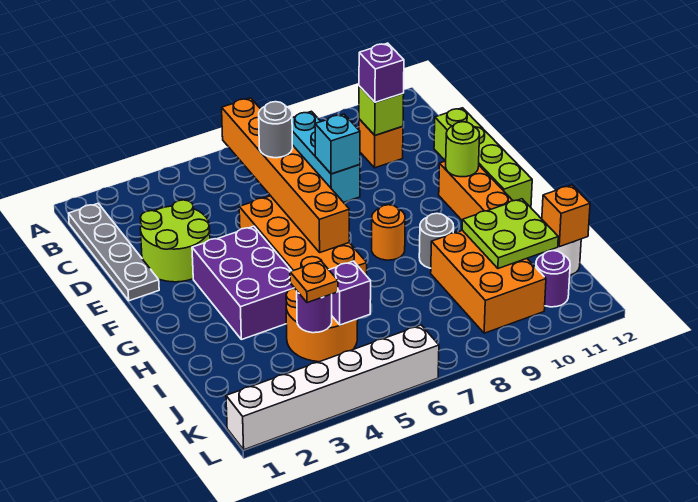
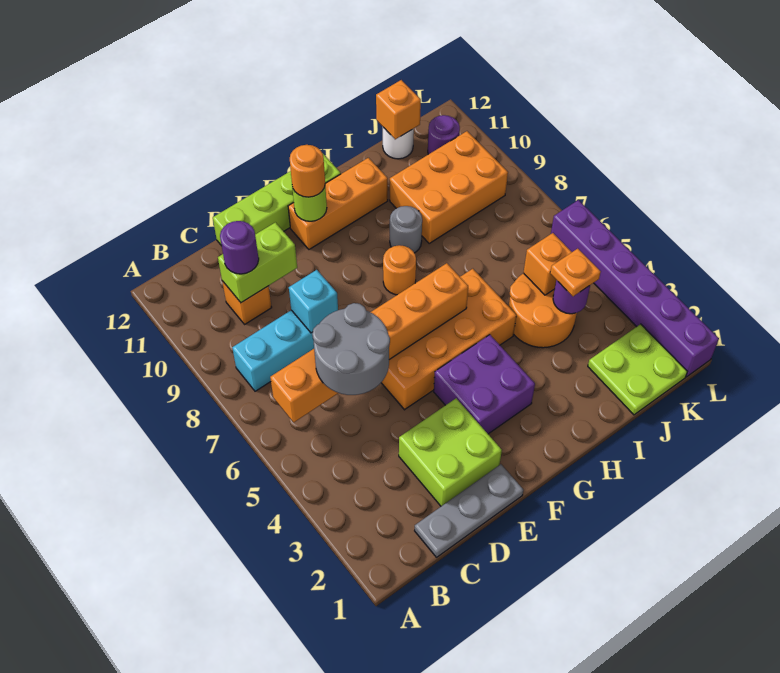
grey 1x4 plate [68,203,159,301] -> grey 1x3 plate [415,464,523,557]
lime 1x1 brick [359,86,404,135] -> lime 1x2 brick [218,222,297,303]
purple 1x1 brick [359,43,404,102] -> purple 1x1 round brick [220,221,259,274]
lime 2x2 round brick [140,200,210,282] -> lime 2x2 brick [399,398,502,506]
grey 1x1 round brick [259,102,293,158] -> grey 2x2 round brick [312,303,390,395]
purple 2x3 brick [192,226,294,340] -> purple 2x2 brick [434,335,535,434]
none -> orange 1x1 round brick [290,145,325,197]
lime 2x2 plate [462,199,558,269] -> lime 2x2 plate moved to [588,324,687,415]
purple 1x1 brick [329,261,371,325] -> orange 1x1 brick [523,233,572,295]
white 1x6 brick [226,325,439,450] -> purple 1x6 brick [551,200,719,377]

